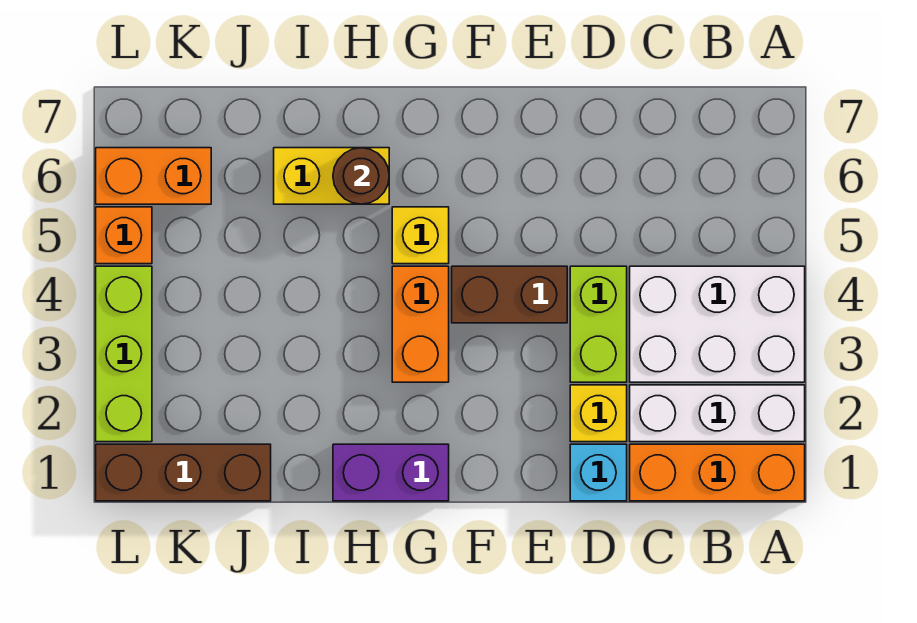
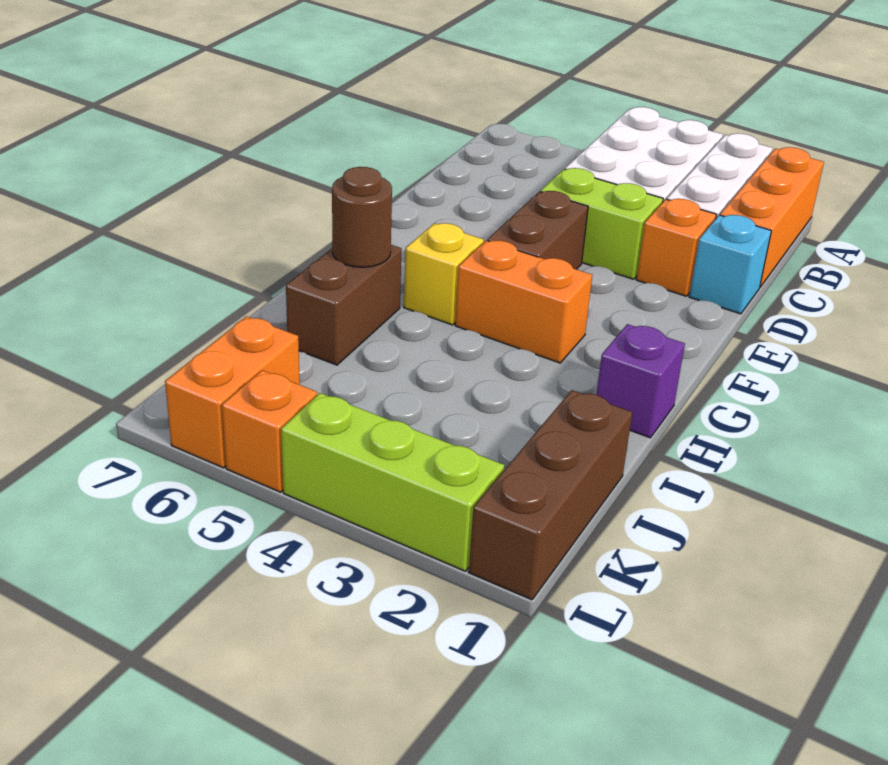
yellow 1x1 brick [570,385,627,442] -> orange 1x1 brick [636,199,717,296]
purple 1x2 brick [333,444,449,501] -> purple 1x1 brick [596,324,685,438]
yellow 1x2 brick [274,148,389,204] -> brown 1x2 brick [286,245,402,365]

